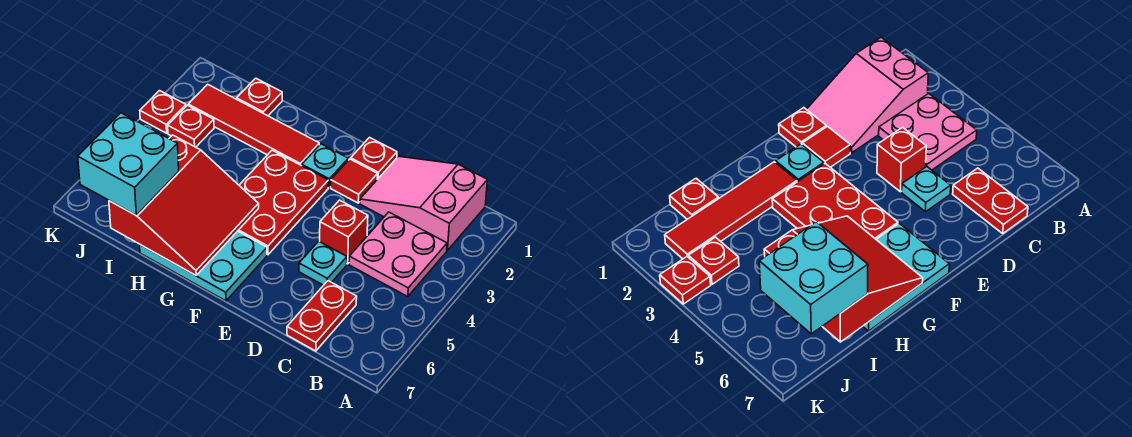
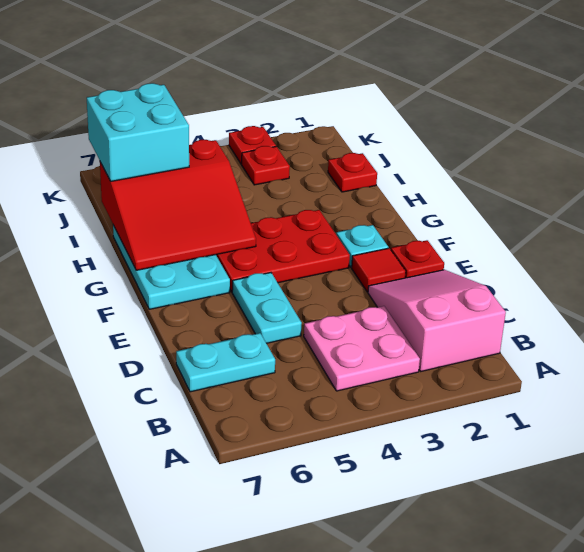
red 1x2 plate [287,281,357,351] -> cyan 1x2 plate [176,333,275,392]
red 1x1 brick [320,200,368,264] -> none
cyan 1x1 plate [299,241,347,285] -> cyan 1x2 plate [232,273,302,343]
red 1x4 tile [188,84,319,166] -> none

